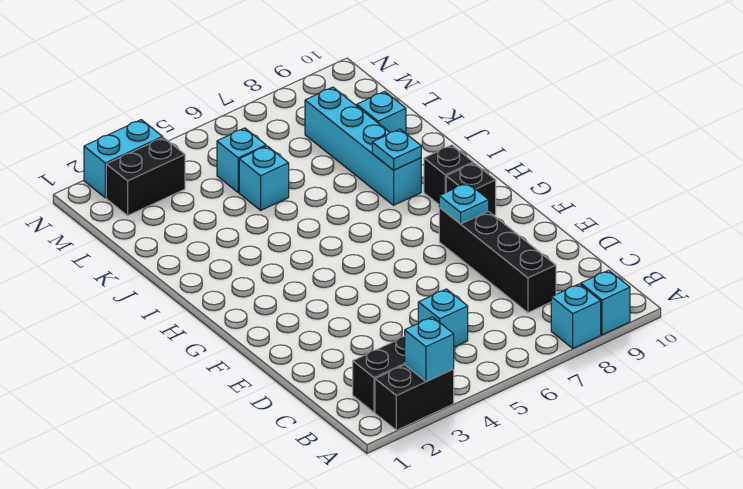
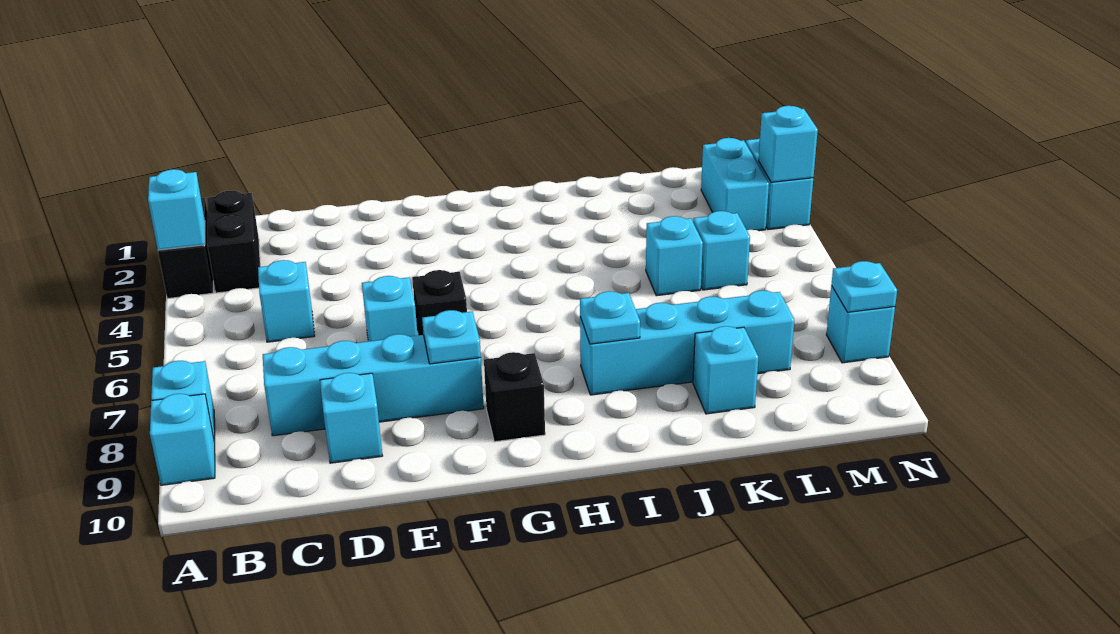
black 1x4 brick [439,208,556,313] -> cyan 1x4 brick [263,334,484,436]
none -> cyan 1x1 brick [320,373,382,463]
none -> cyan 1x1 brick [362,276,418,341]
black 1x1 brick [424,145,473,204] -> black 1x1 brick moved to [412,270,467,335]
black 1x2 brick [106,137,185,215] -> cyan 1x2 brick [701,138,769,231]
none -> cyan 1x1 brick [759,106,818,182]
none -> cyan 1x1 brick [826,286,895,363]
none -> cyan 1x1 plate [831,261,897,312]

